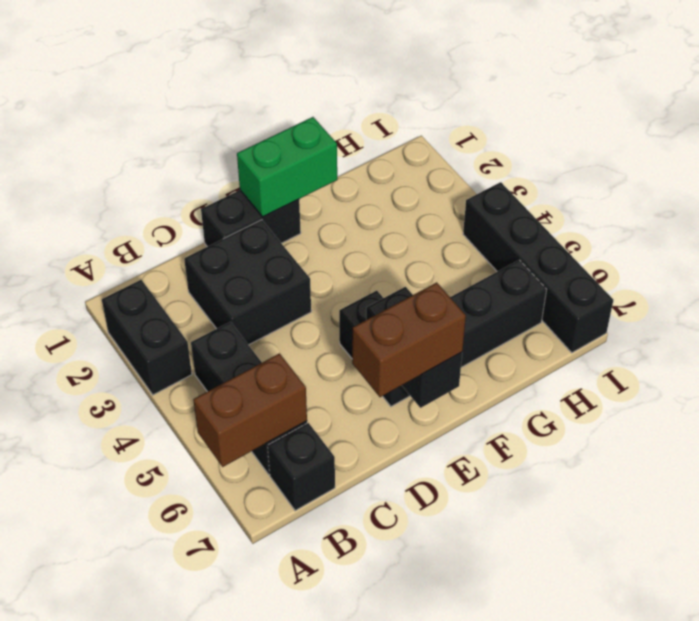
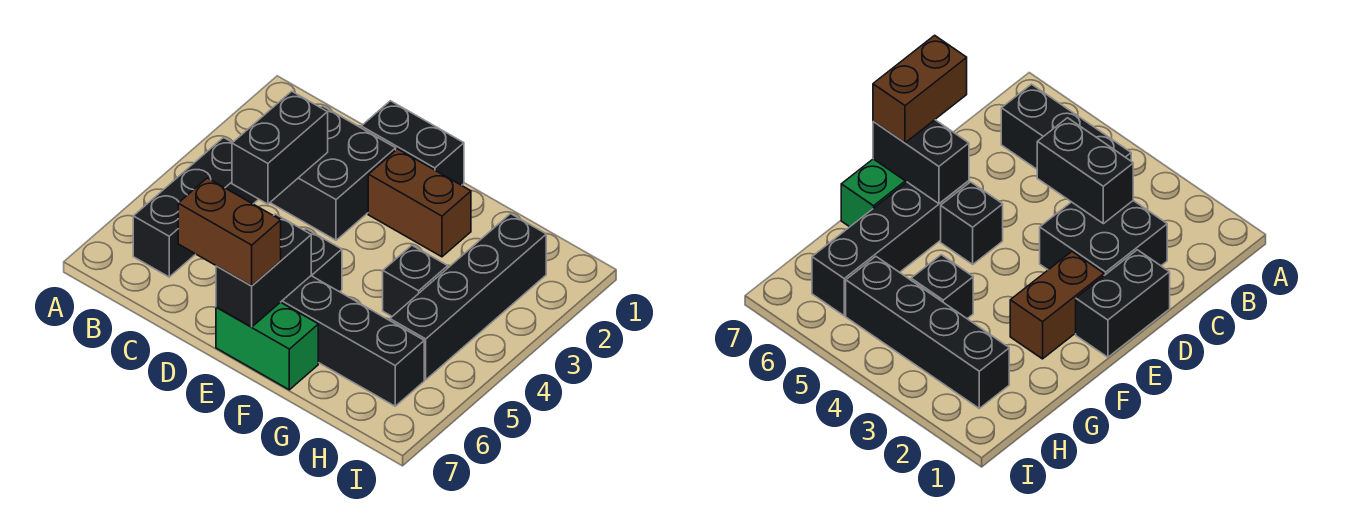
black 1x2 brick [102,280,192,395] -> black 1x2 brick moved to [232,91,328,204]
brown 1x2 brick [193,354,307,467] -> brown 1x2 brick moved to [368,149,471,257]
black 1x1 brick [268,423,335,511] -> black 1x1 brick moved to [383,245,448,316]
green 1x2 brick [237,117,337,217] -> green 1x2 brick moved to [216,302,318,390]
black 1x4 brick [463,182,613,353] -> black 1x4 brick moved to [390,214,546,380]

